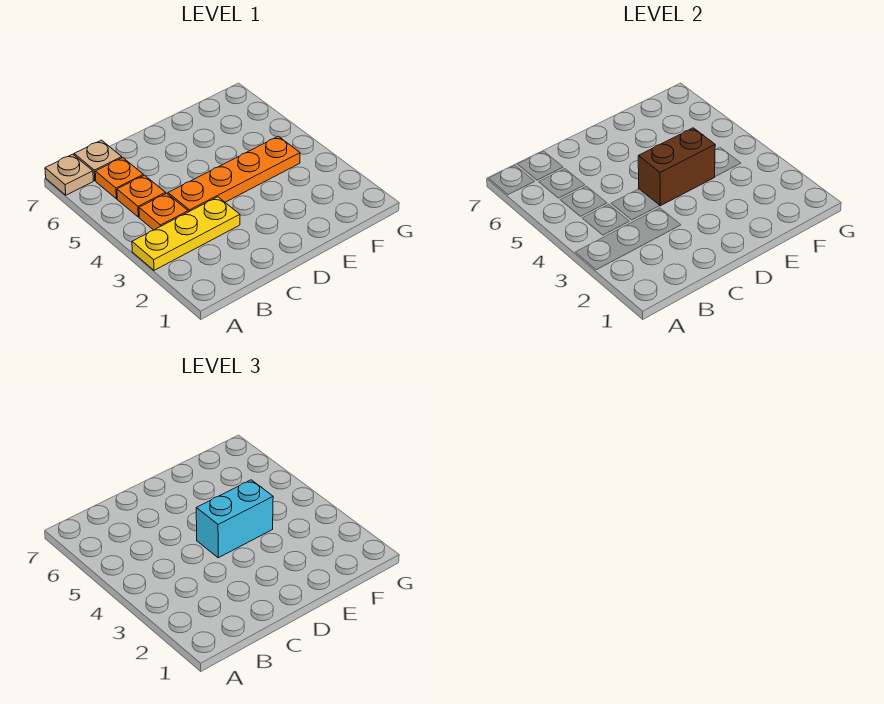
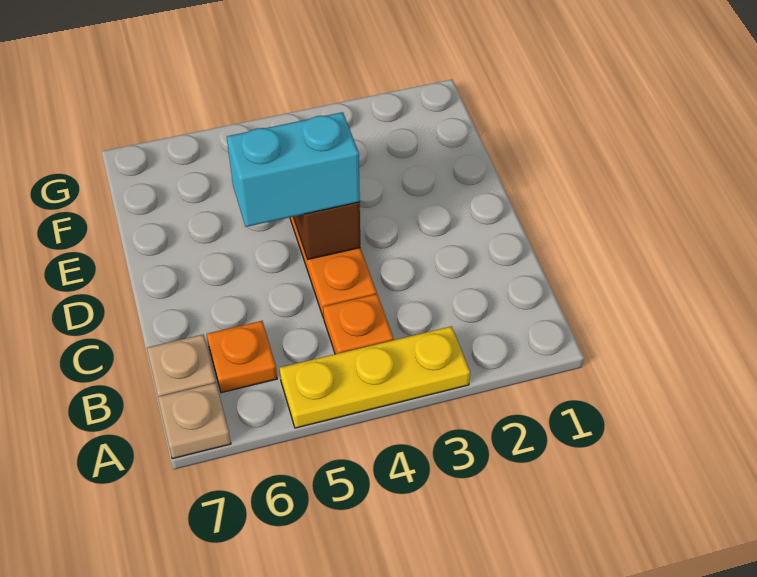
yellow 1x3 plate [132,197,240,270] -> yellow 1x3 plate turned to [280,326,470,428]
orange 1x1 plate [117,175,166,217] -> none
cyan 1x2 brick [196,480,273,558] -> cyan 1x2 brick turned to [227,112,360,227]

